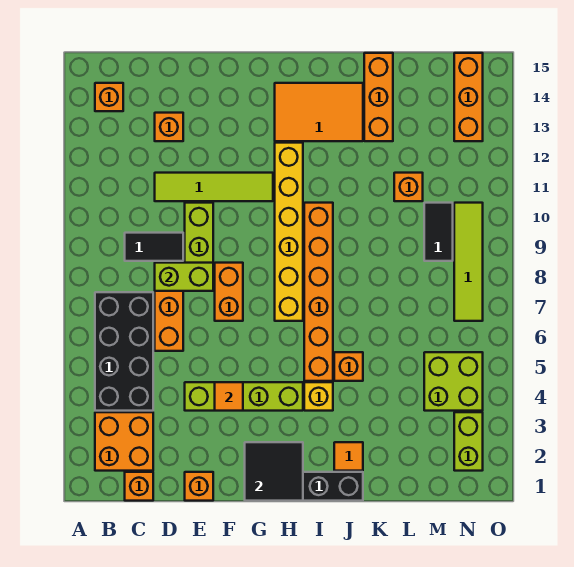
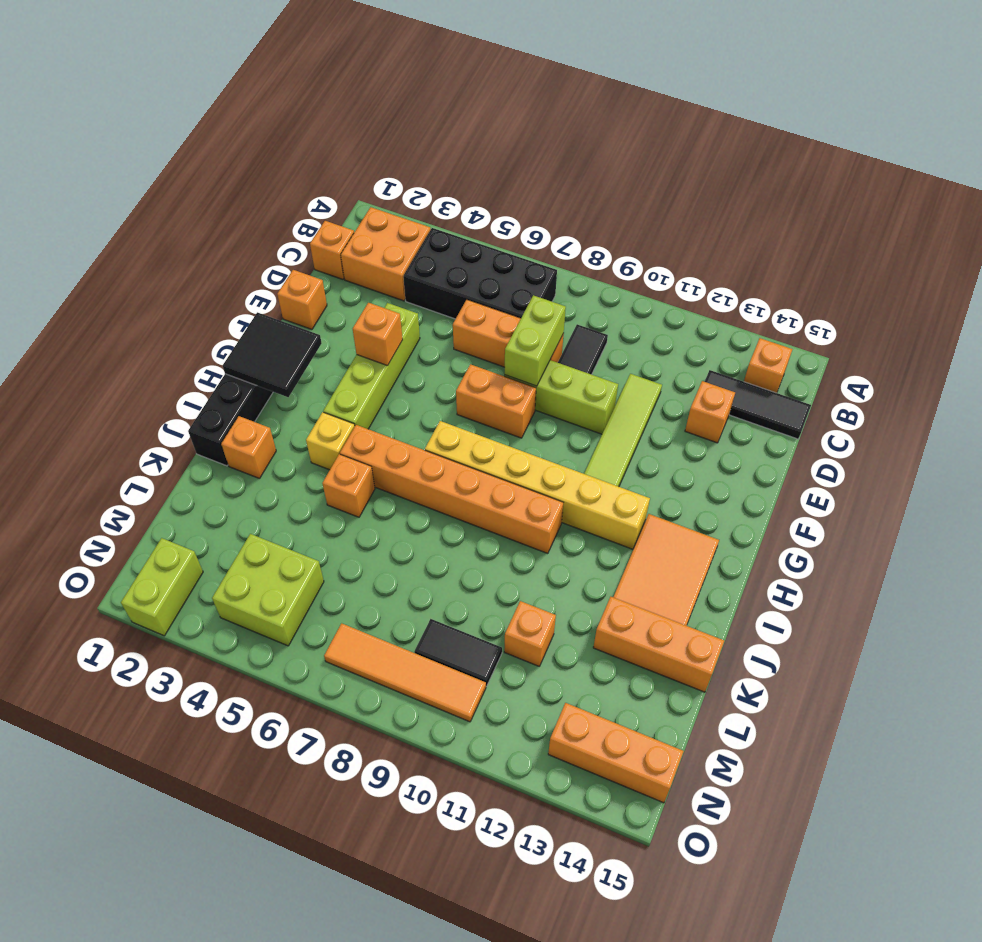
none -> black 1x3 tile [705,370,811,439]
orange 1x1 tile [215,382,243,411] -> orange 1x1 brick [353,303,403,366]
orange 1x1 tile [334,442,363,471] -> orange 1x1 brick [221,416,276,479]
lime 1x2 brick [454,412,483,471] -> lime 1x2 brick turned to [121,538,203,636]
lime 1x4 tile [454,203,483,321] -> orange 1x4 tile [324,623,486,722]

